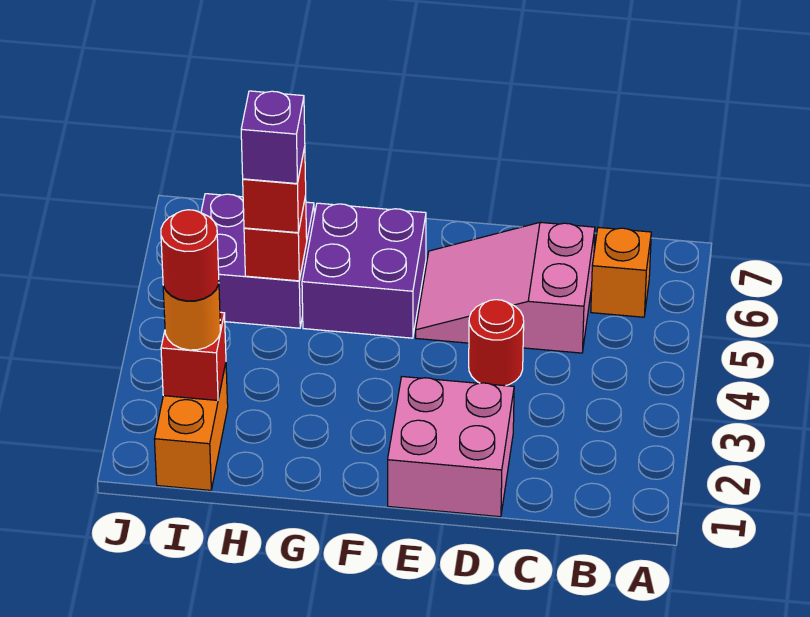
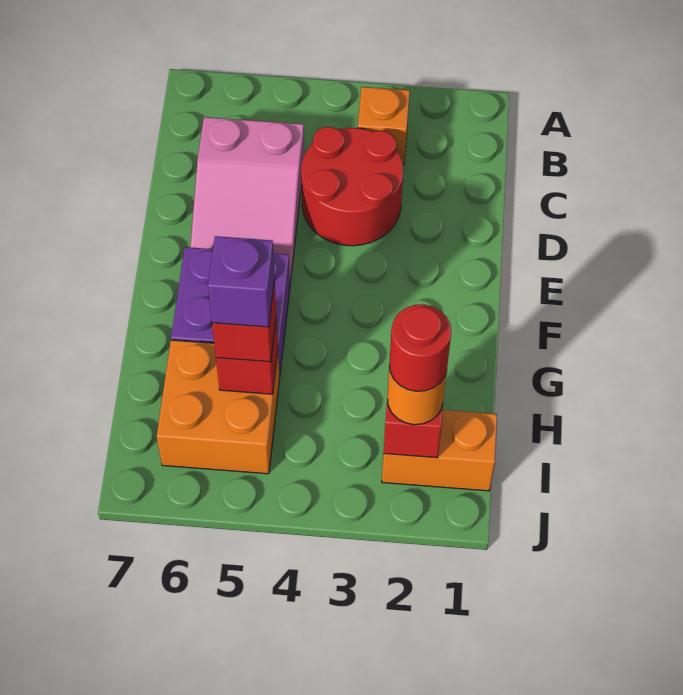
orange 1x1 brick [591,227,651,317] -> orange 1x1 brick moved to [358,87,410,165]
pink 2x2 brick [388,377,514,517] -> none
red 1x1 round brick [469,300,524,386] -> red 2x2 round brick [301,127,403,246]
purple 2x2 brick [201,194,314,328] -> orange 2x2 brick [157,340,280,474]

